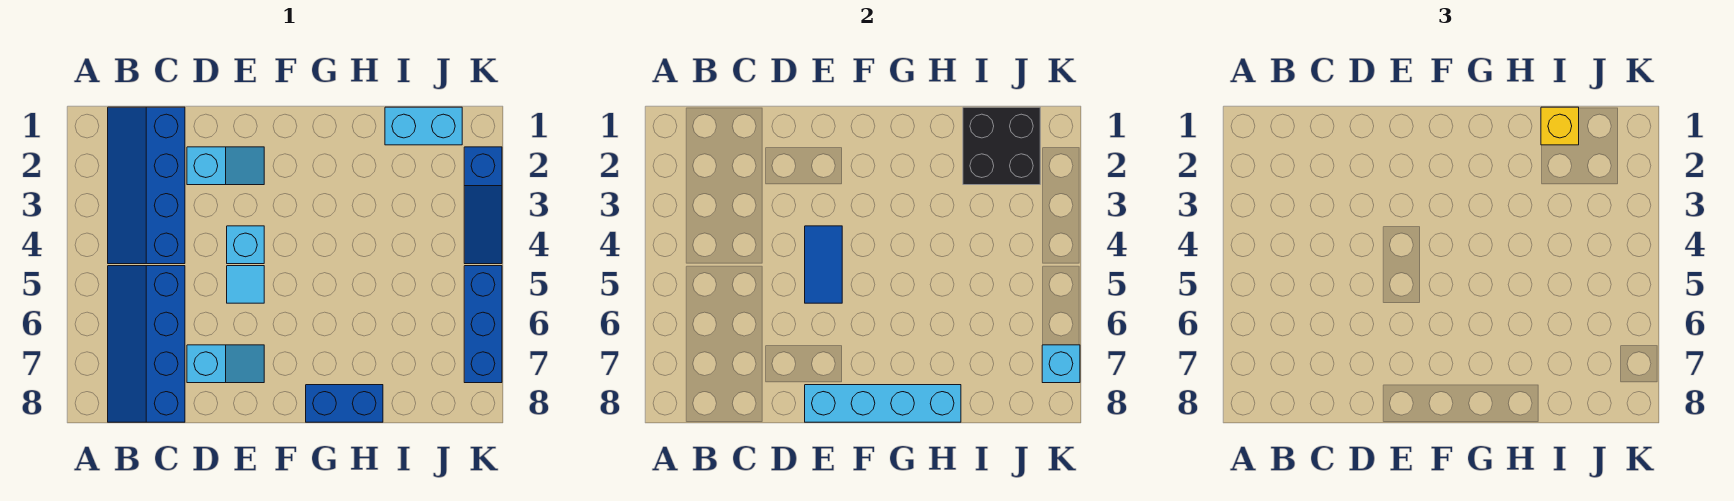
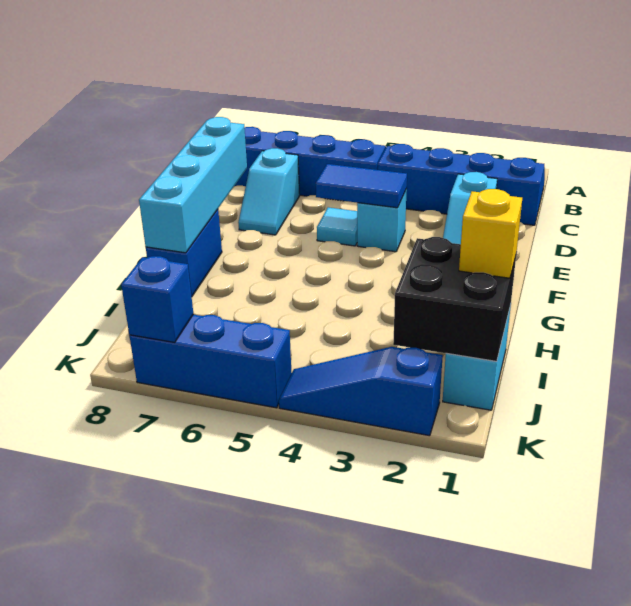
cyan 1x1 brick [1042,345,1080,383] -> blue 1x1 brick [121,256,193,342]

